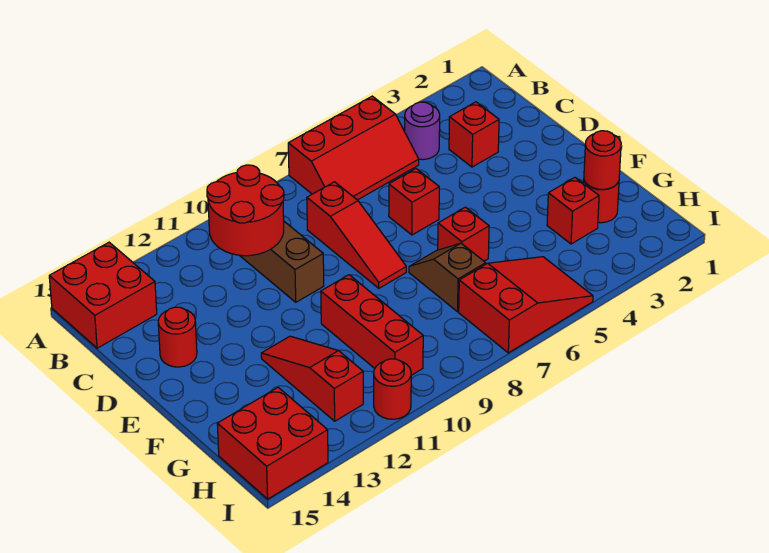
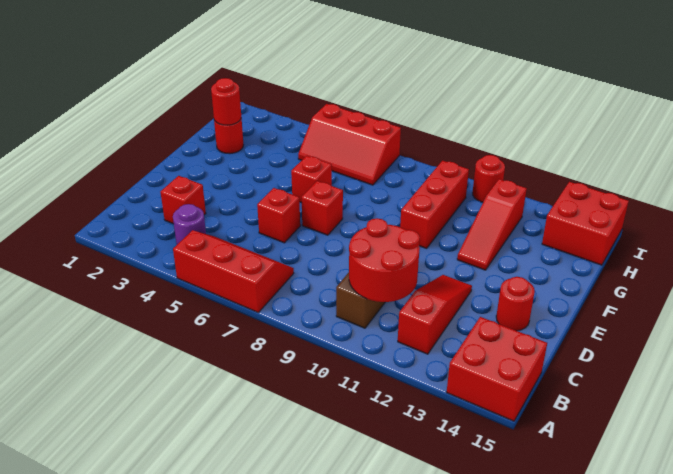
red 1x3 slope [307,182,406,288] -> red 1x3 slope moved to [398,275,472,354]
brown 1x2 slope [409,243,486,312] -> none
red 1x1 brick [547,177,599,244] -> red 1x1 brick moved to [302,181,343,235]
red 2x3 slope [459,257,593,353] -> red 2x3 slope turned to [298,104,401,185]

